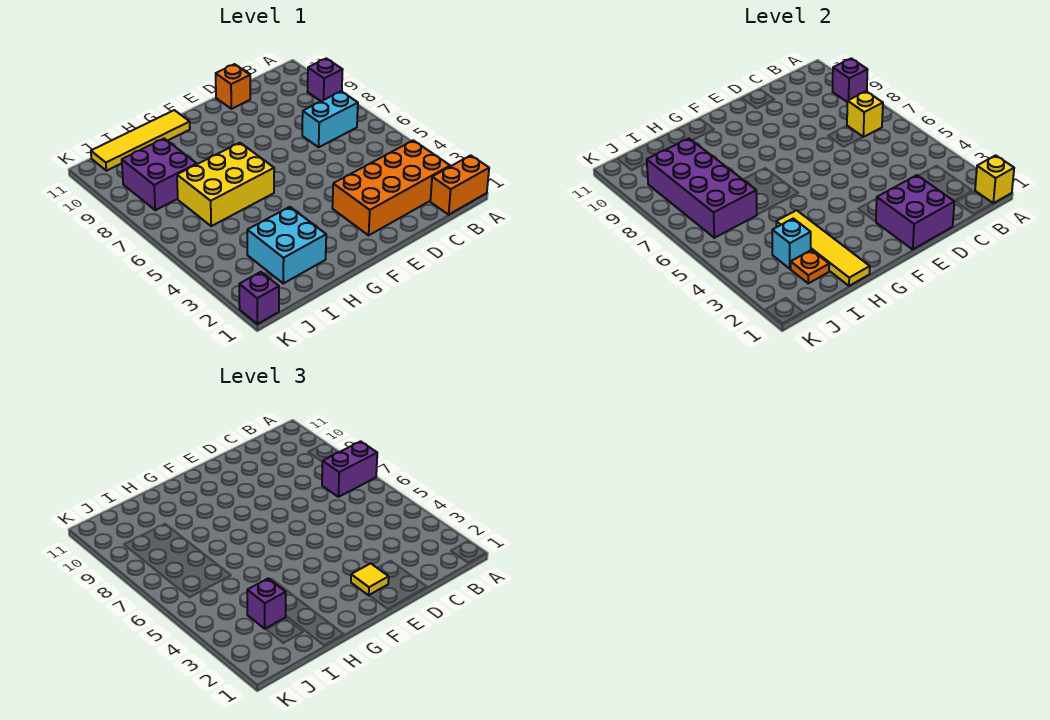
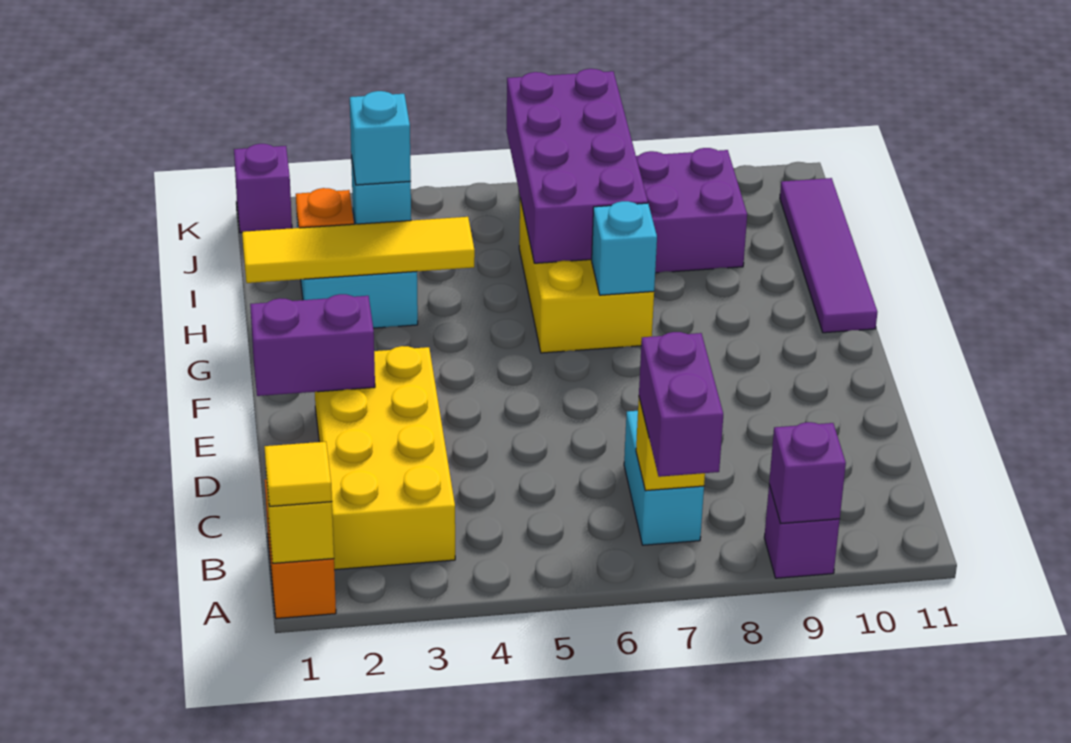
orange 2x4 brick [332,140,450,235] -> yellow 2x4 brick [315,346,455,570]
purple 2x2 brick [876,175,954,249] -> purple 1x2 brick [250,294,375,396]
orange 1x1 brick [216,64,250,109] -> none
yellow 1x1 tile [351,563,389,595] -> yellow 1x1 tile moved to [264,442,332,507]
none -> cyan 1x1 brick [592,201,657,295]
yellow 1x4 tile [91,110,190,171] -> purple 1x4 tile [780,178,877,333]
purple 1x1 brick [247,579,286,629] -> cyan 1x1 brick [350,91,411,185]
purple 2x4 brick [647,139,757,238] -> purple 2x4 brick turned to [506,69,648,263]

